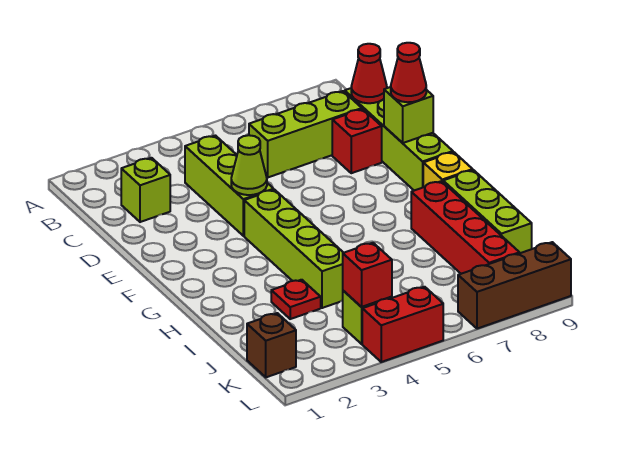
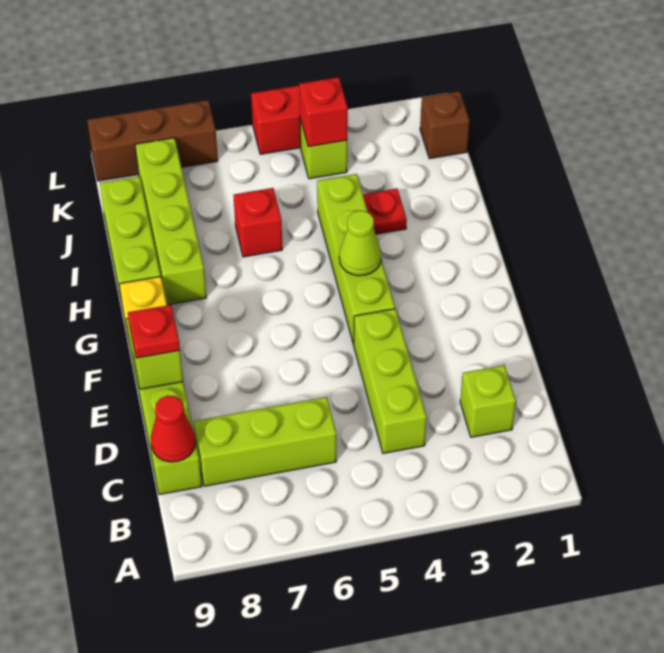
red 1x1 brick [332,109,382,173] -> red 1x1 brick moved to [234,188,282,257]
lime 1x1 cone [231,135,267,195] -> lime 1x1 cone moved to [339,211,381,276]
red 1x1 cone [391,43,426,102] -> red 1x1 plate [128,305,180,358]
red 1x4 brick [411,181,519,274] -> lime 1x4 brick [135,138,206,305]

